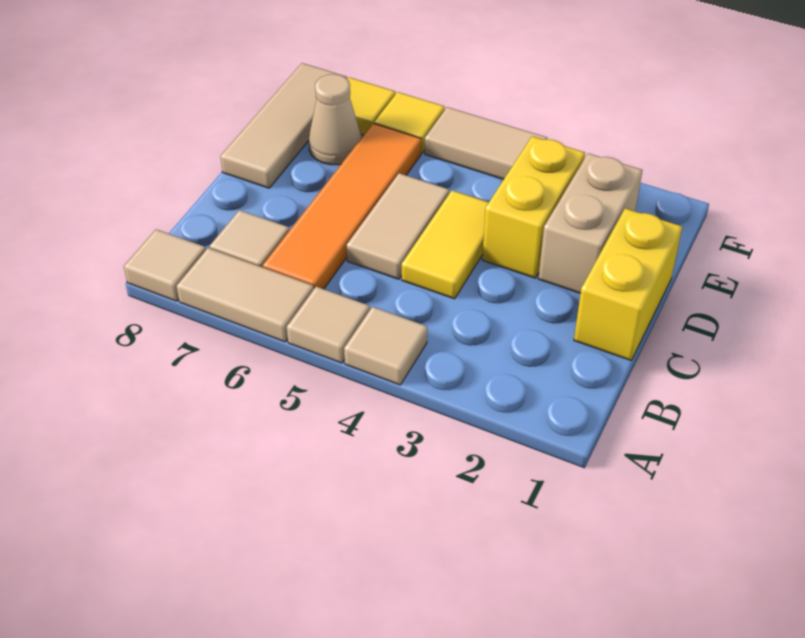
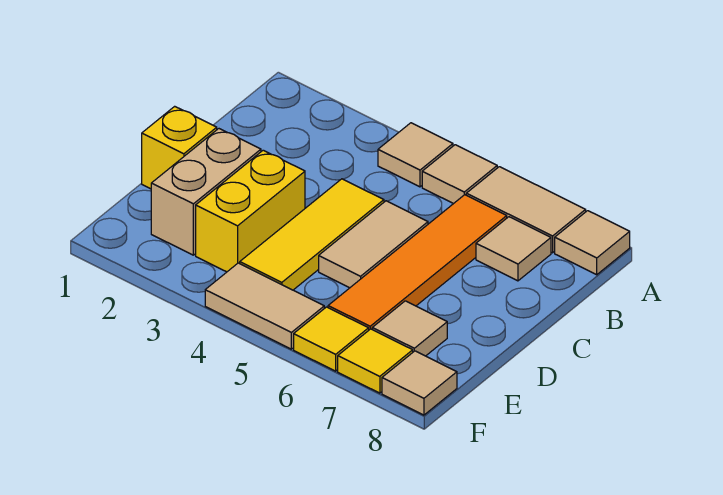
yellow 1x2 brick [574,208,682,360] -> yellow 1x1 brick [142,106,217,189]
yellow 1x2 tile [402,190,489,299] -> yellow 1x3 tile [240,179,384,290]
tan 1x3 tile [220,63,347,188] -> tan 1x1 tile [382,351,457,415]
tan 1x1 cone [309,74,361,165] -> tan 1x1 tile [372,301,447,356]

